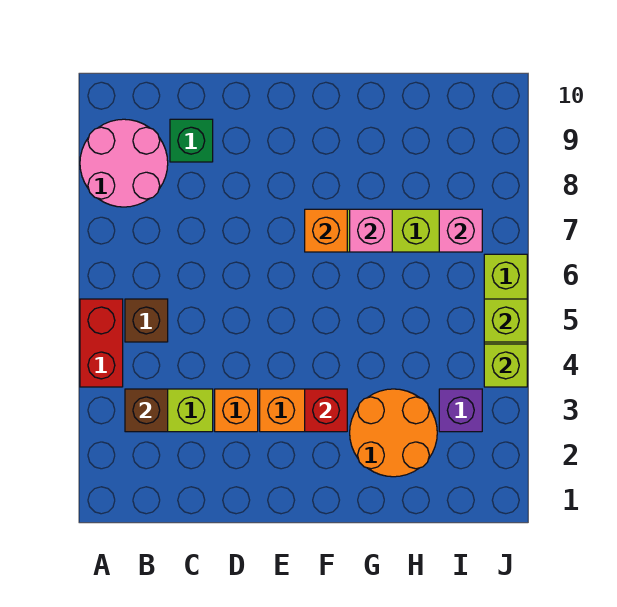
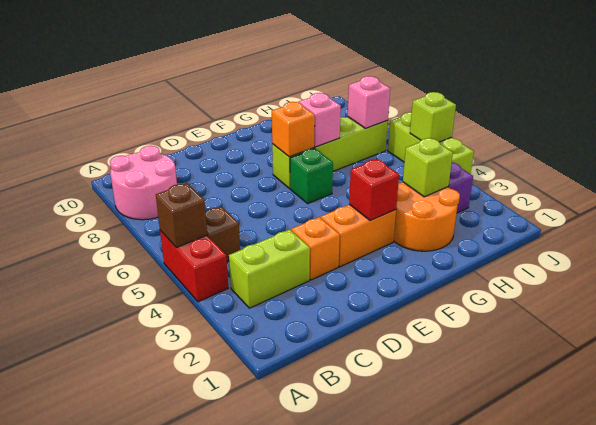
brown 1x1 brick [125,389,168,432] -> brown 1x1 brick moved to [156,183,207,247]
green 1x1 brick [170,119,213,162] -> green 1x1 brick moved to [290,149,333,203]
lime 1x1 brick [484,344,527,387] -> lime 1x1 brick moved to [403,138,453,197]

